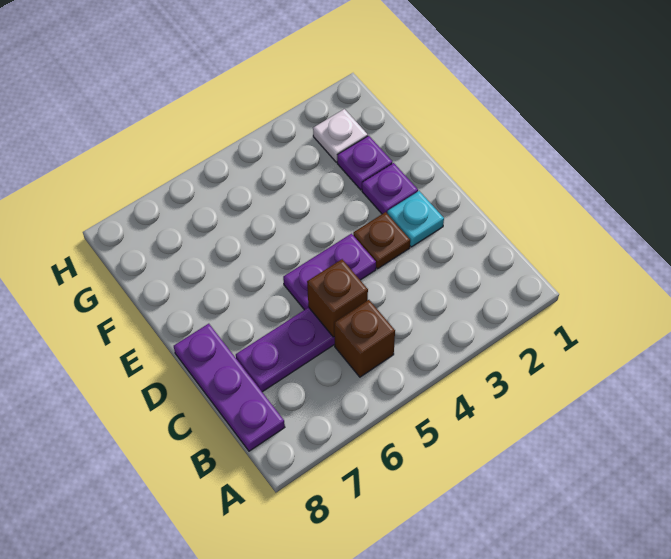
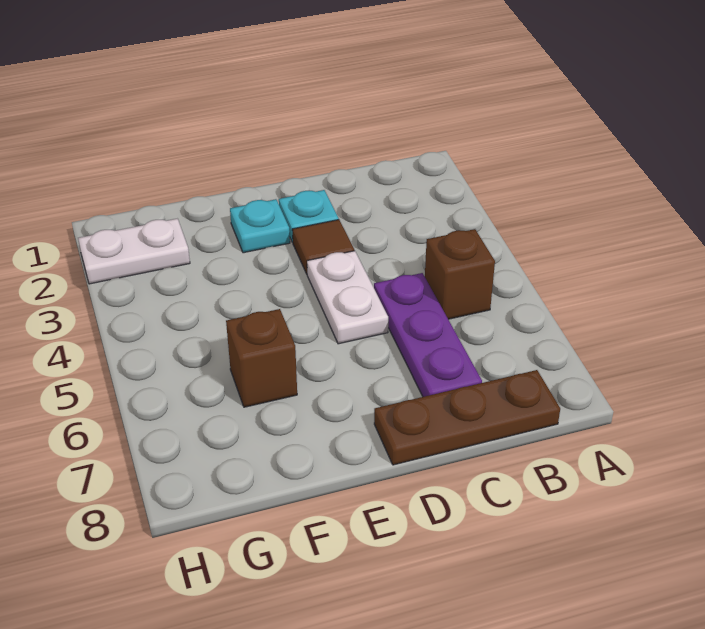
purple 1x3 plate [174,324,285,451] -> brown 1x3 plate [374,370,560,465]
brown 1x1 brick [307,259,368,337] -> brown 1x1 brick moved to [226,309,297,407]
brown 1x1 plate [353,212,410,269] -> brown 1x1 tile [292,220,354,274]
purple 1x2 plate [283,234,376,310] -> white 1x2 plate [307,251,388,344]
purple 1x1 plate [362,163,418,214] -> cyan 1x1 plate [230,199,290,253]
purple 1x1 plate [337,136,392,190] -> none
white 1x1 plate [313,109,368,162] -> white 1x2 plate [78,219,190,284]

